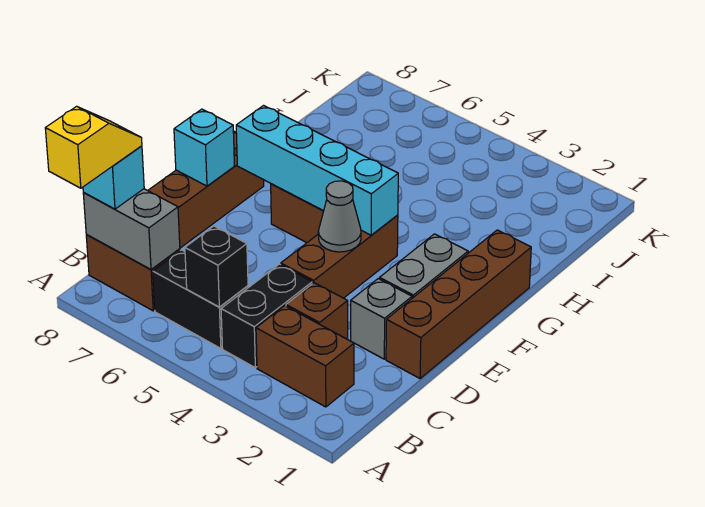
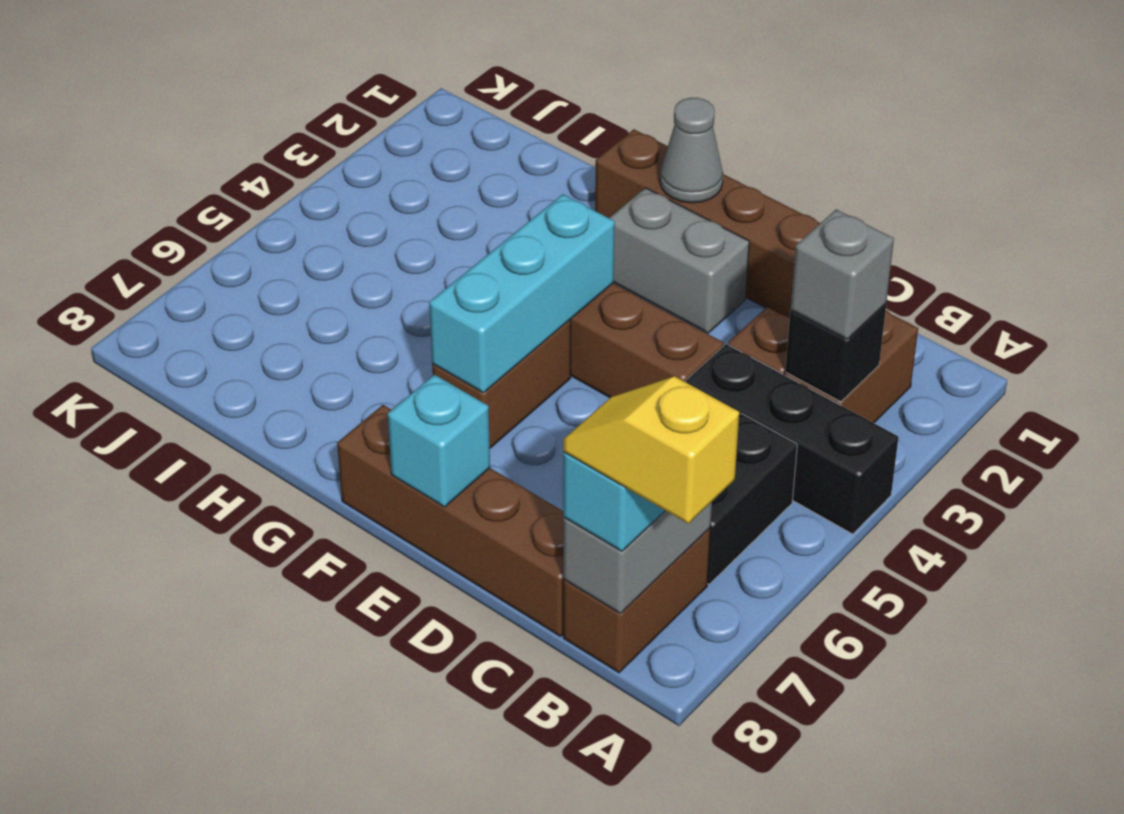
black 1x2 brick [221,264,312,368] -> black 1x3 brick [686,344,898,534]
black 1x1 brick [185,226,248,307] -> black 1x1 brick moved to [785,304,886,402]
grey 1x1 brick [351,279,412,359] -> grey 1x1 brick moved to [791,210,894,339]
grey 1x1 cone [318,181,361,252] -> grey 1x1 cone moved to [660,98,723,203]
cyan 1x4 brick [236,106,398,235] -> cyan 1x3 brick [429,194,615,393]

